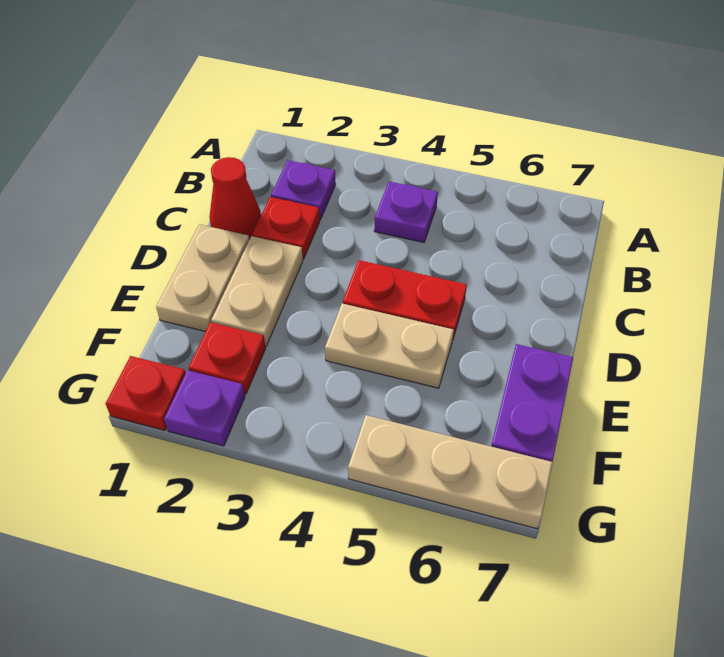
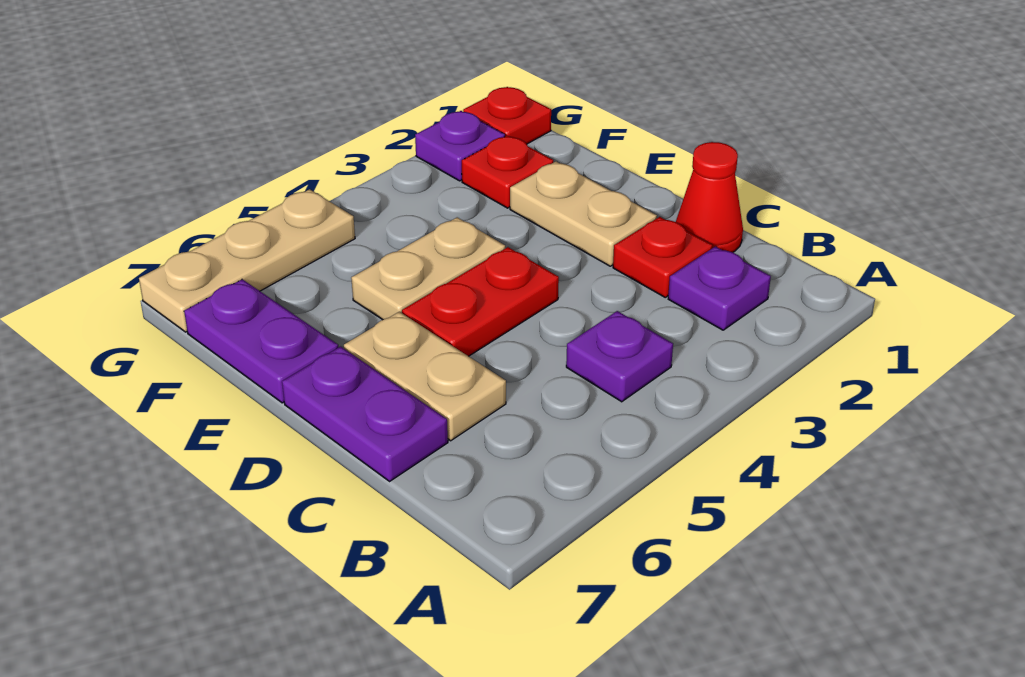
none -> purple 1x2 plate [282,346,448,481]
tan 1x2 plate [156,224,249,331] -> tan 1x2 plate moved to [344,312,506,441]

